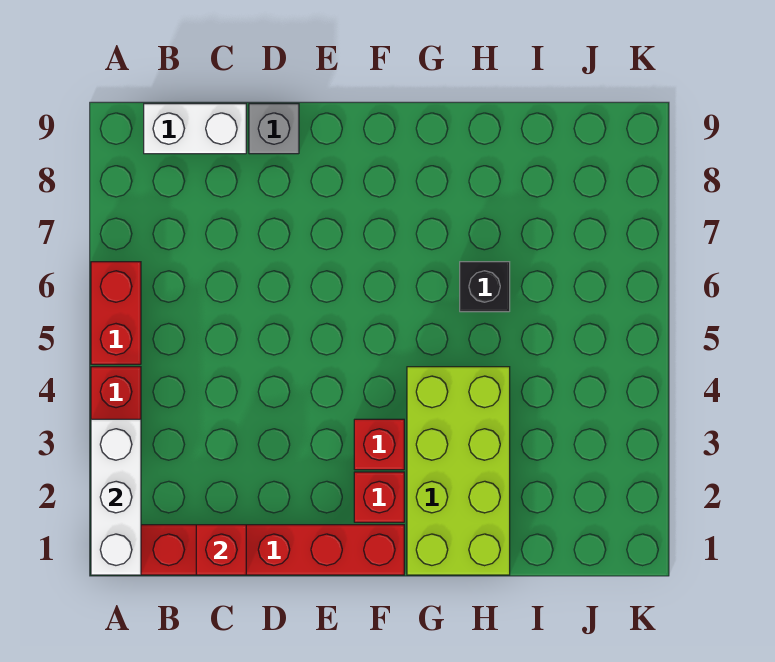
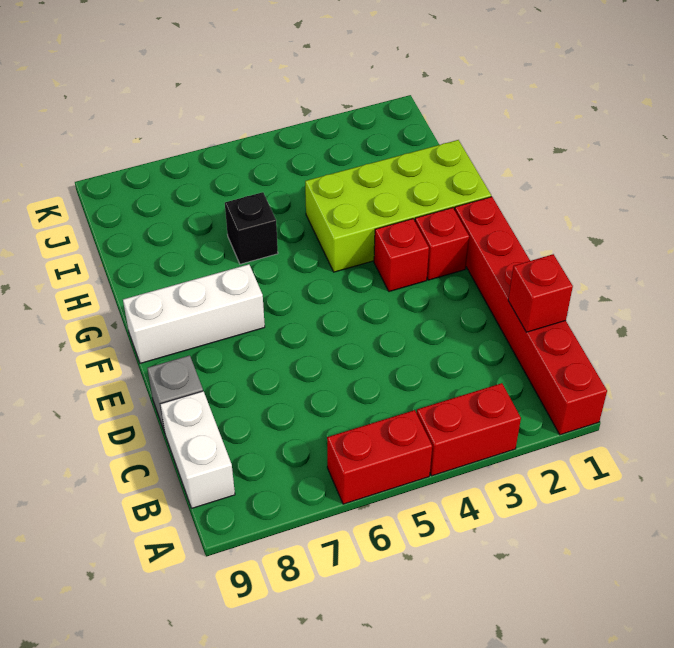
white 1x3 brick [91,419,141,575] -> white 1x3 brick moved to [123,264,265,363]

